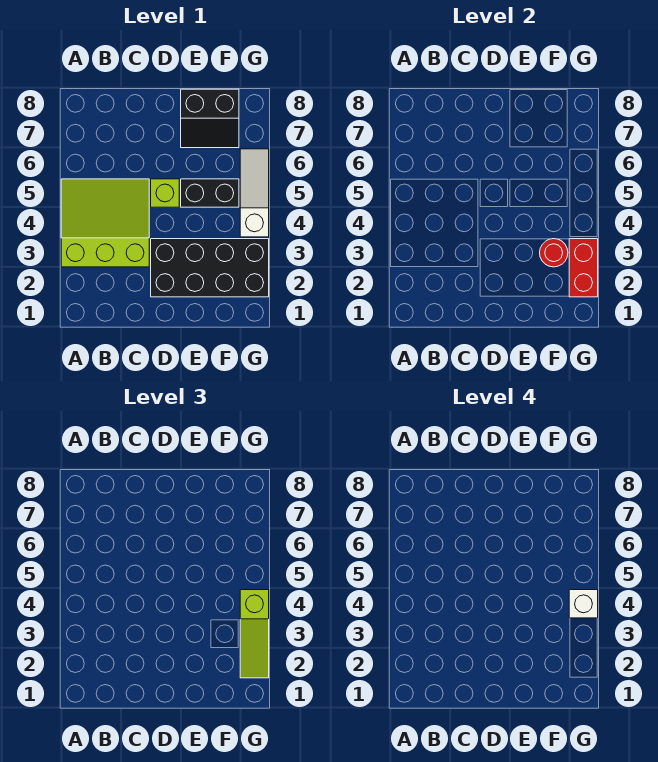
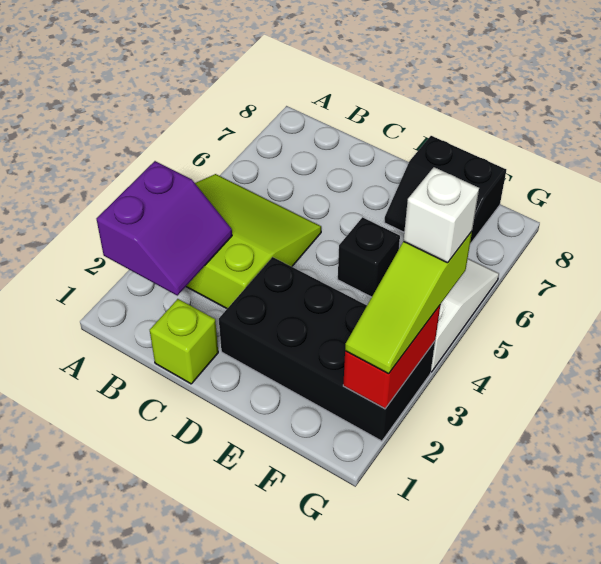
none -> purple 2x2 slope [97,161,232,295]
lime 1x1 brick [151,179,179,207] -> lime 1x1 brick moved to [150,299,218,384]
black 1x2 brick [181,179,239,207] -> black 1x1 brick [338,217,400,297]
red 1x1 round brick [540,239,568,267] -> none

